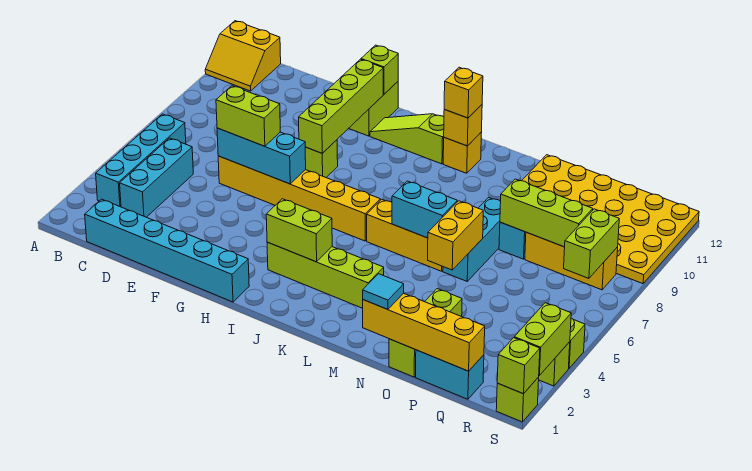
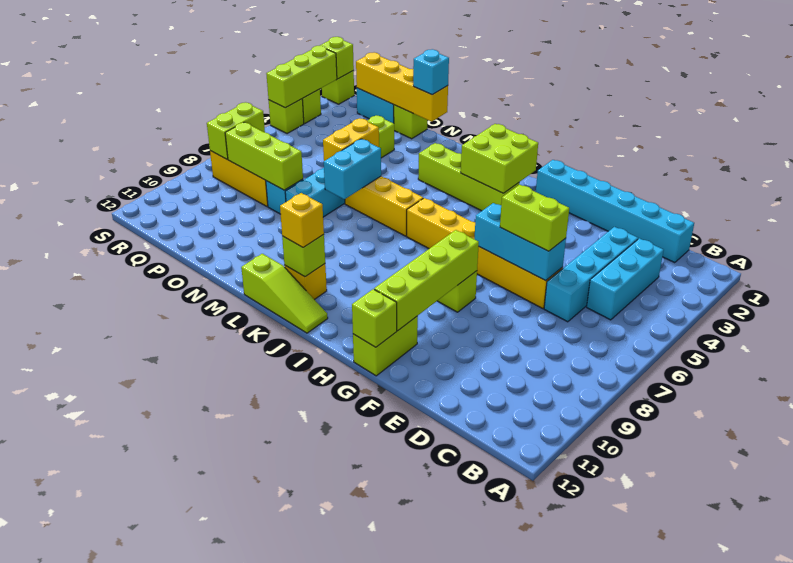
yellow 2x2 slope [205,21,281,91] -> none
cyan 1x4 brick [96,114,186,207] -> cyan 1x4 brick moved to [544,227,638,322]
lime 1x3 slope [370,114,444,164] -> lime 1x3 slope moved to [241,254,328,333]
lime 1x2 brick [266,199,332,262] -> lime 2x2 brick [461,124,538,193]
yellow 1x1 brick [444,105,482,146] -> lime 1x1 brick [282,235,325,277]
cyan 1x2 brick [392,181,457,238] -> cyan 1x2 brick turned to [324,139,381,199]
cyan 1x1 tile [363,274,404,309] -> cyan 1x1 brick [413,49,449,95]
yellow 4x6 plate [522,155,699,284] -> none
lime 1x2 brick [514,303,571,375] -> lime 1x3 brick [266,46,337,108]

